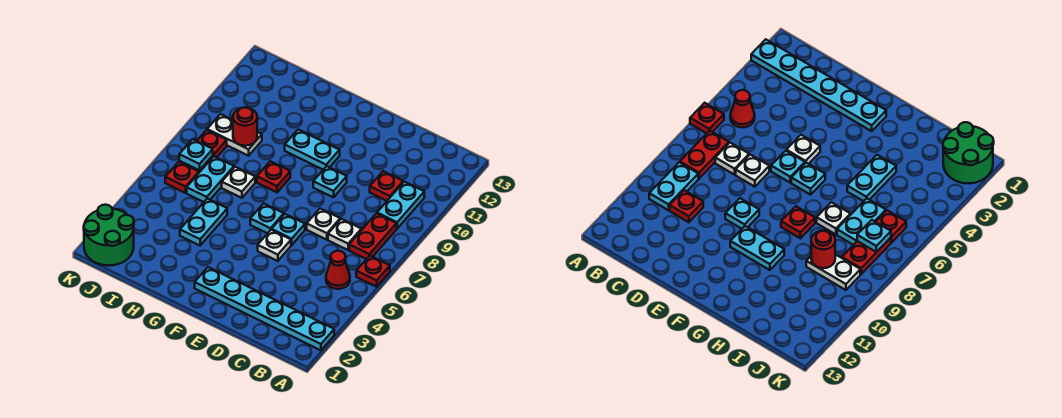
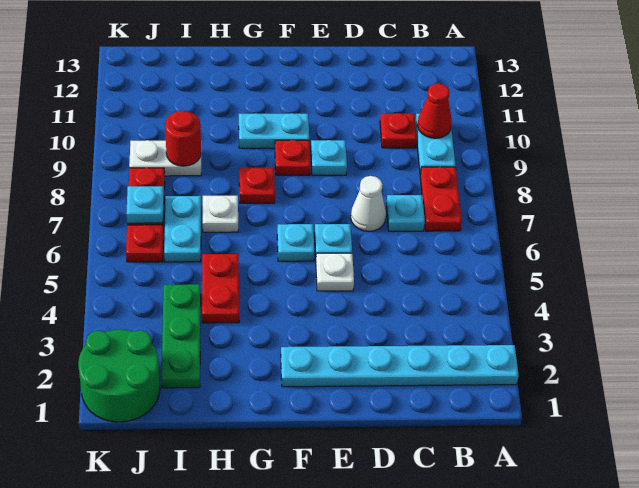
red 1x1 plate [356,256,390,287] -> red 1x1 plate moved to [275,140,311,175]
red 1x1 cone [326,251,350,289] -> red 1x1 cone moved to [417,83,452,138]
white 1x1 plate [328,219,361,250] -> cyan 1x1 plate [386,195,425,231]
white 1x1 plate [307,209,340,240] -> white 1x1 cone [351,176,386,231]
cyan 1x2 plate [180,199,227,245] -> red 1x2 plate [202,254,239,323]
none -> green 1x3 plate [161,284,201,388]

